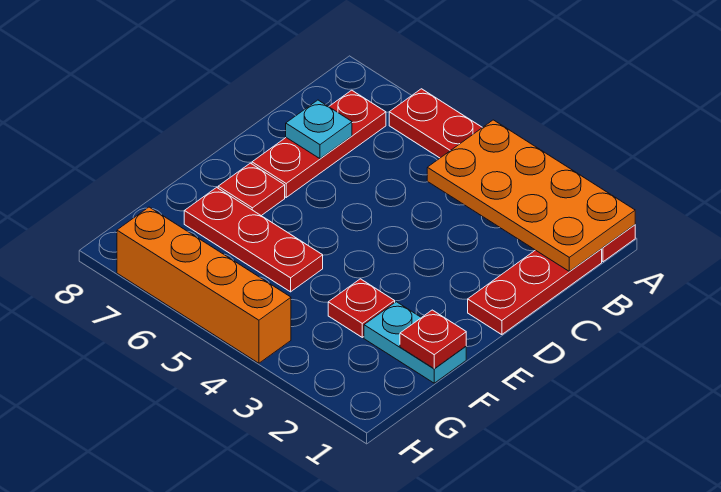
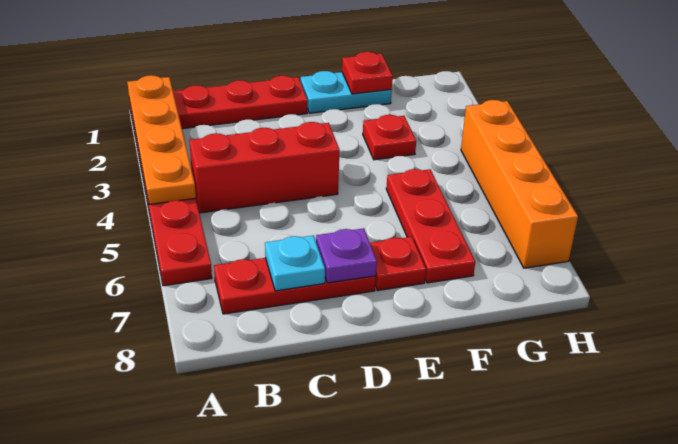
orange 2x4 plate [427,120,635,272] -> orange 1x4 plate [127,75,196,204]
none -> red 1x3 brick [189,122,340,213]
none -> purple 1x1 plate [316,228,377,283]
cyan 1x2 plate [364,302,466,383] -> cyan 1x2 plate turned to [301,71,392,113]

